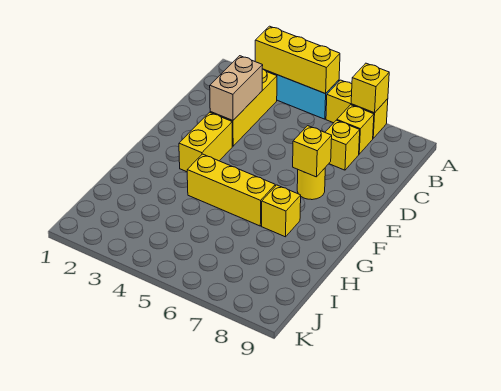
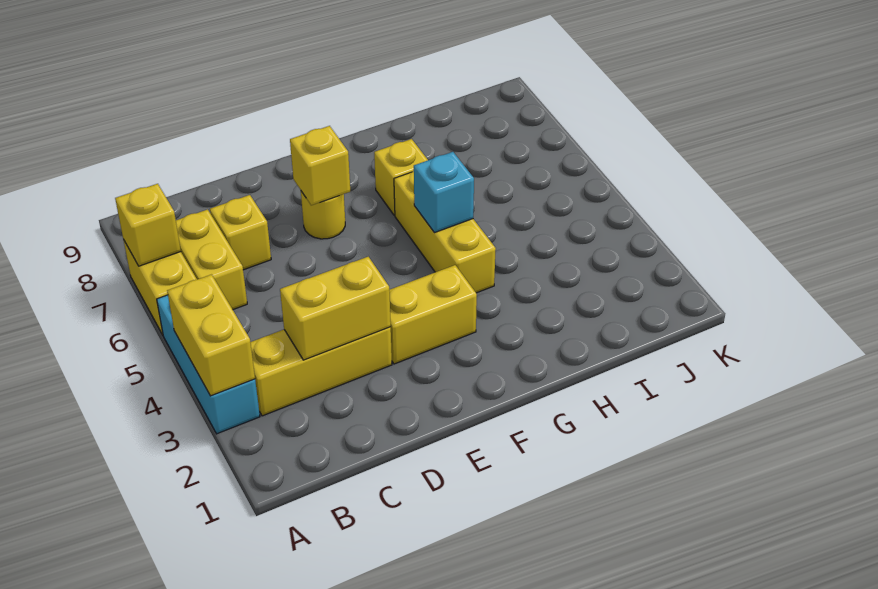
yellow 1x3 brick [255,26,340,94] -> yellow 1x2 brick [167,275,255,396]
yellow 1x1 brick [337,105,374,154] -> yellow 1x2 brick [176,209,247,309]
tan 1x2 brick [210,56,263,121] -> yellow 1x2 brick [280,257,391,360]
none -> cyan 1x1 brick [414,152,474,233]

